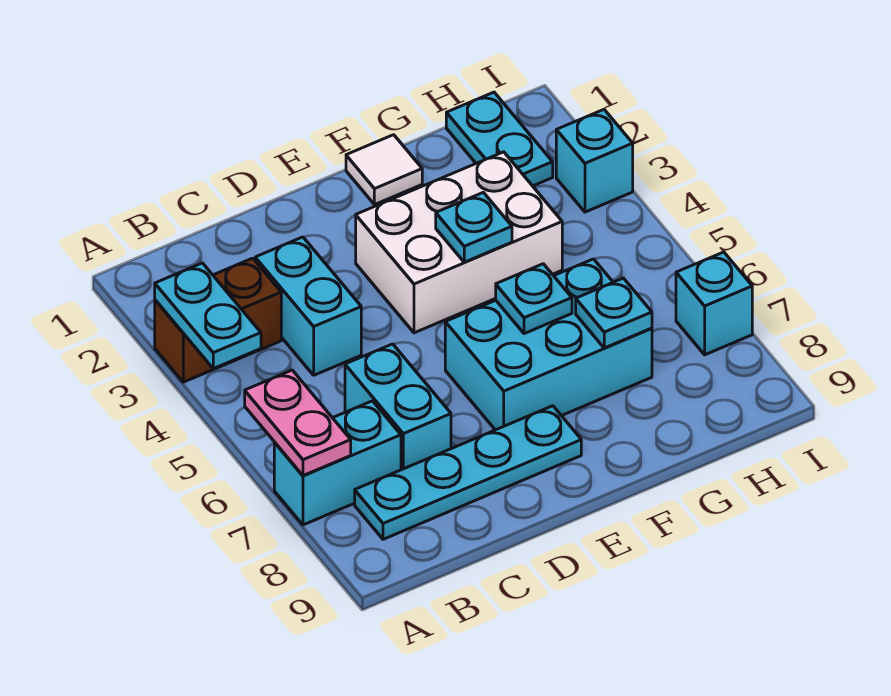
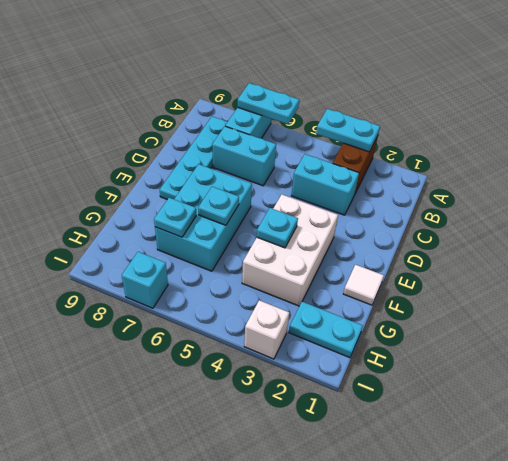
pink 1x2 plate [245,370,351,476] -> cyan 1x2 plate [238,83,299,124]
cyan 1x1 brick [556,110,633,212] -> white 1x1 brick [244,300,289,359]

